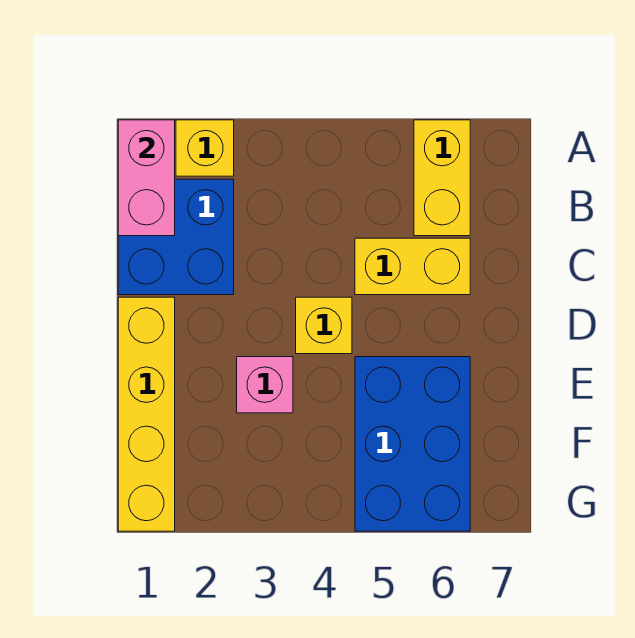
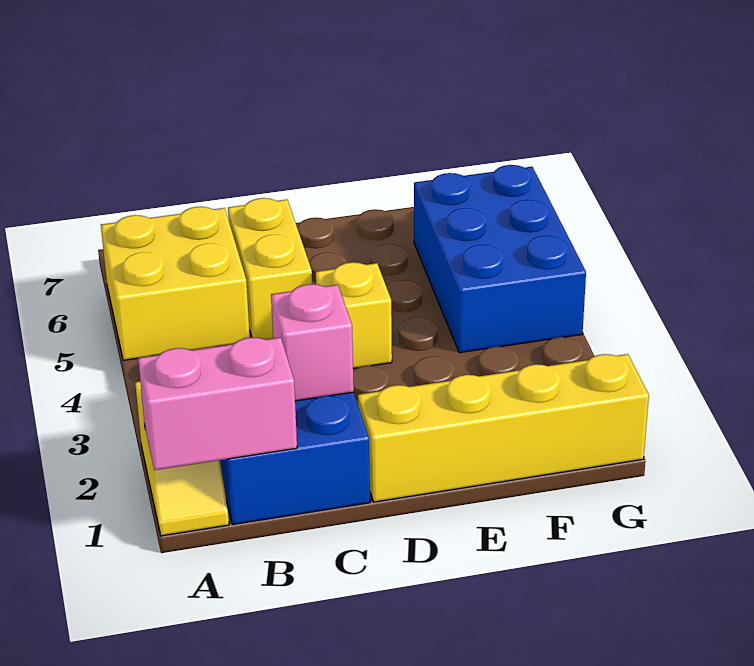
yellow 1x2 brick [414,120,470,236] -> yellow 2x2 brick [101,207,250,360]
pink 1x1 brick [237,357,293,413] -> pink 1x1 brick moved to [271,284,354,401]
blue 2x3 brick [355,357,470,531] -> blue 2x3 brick turned to [414,165,586,353]

